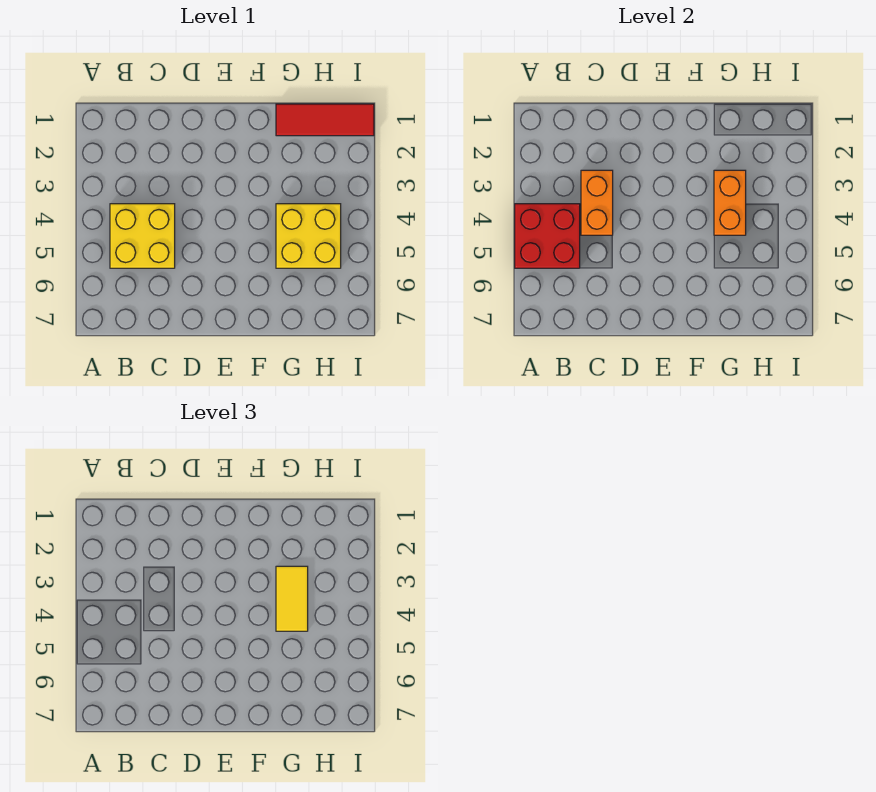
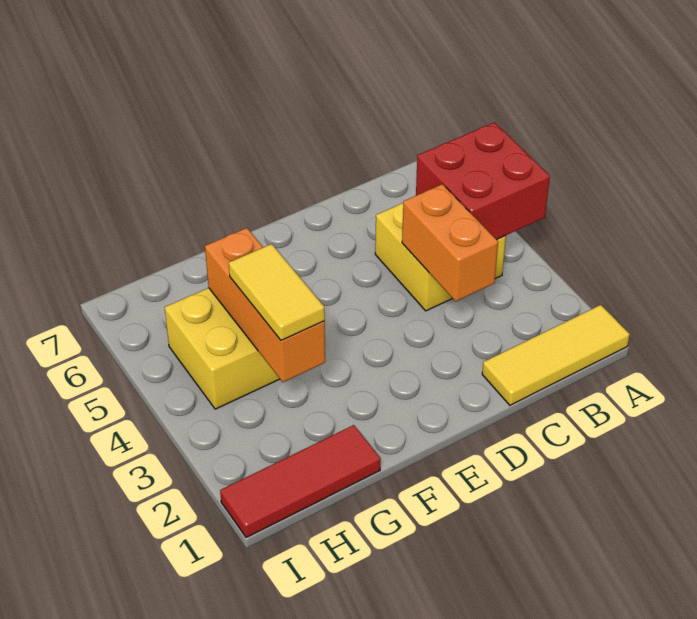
none -> yellow 1x3 tile [482,305,630,405]
orange 1x2 brick [714,170,746,235] -> orange 1x3 brick [205,228,325,382]

